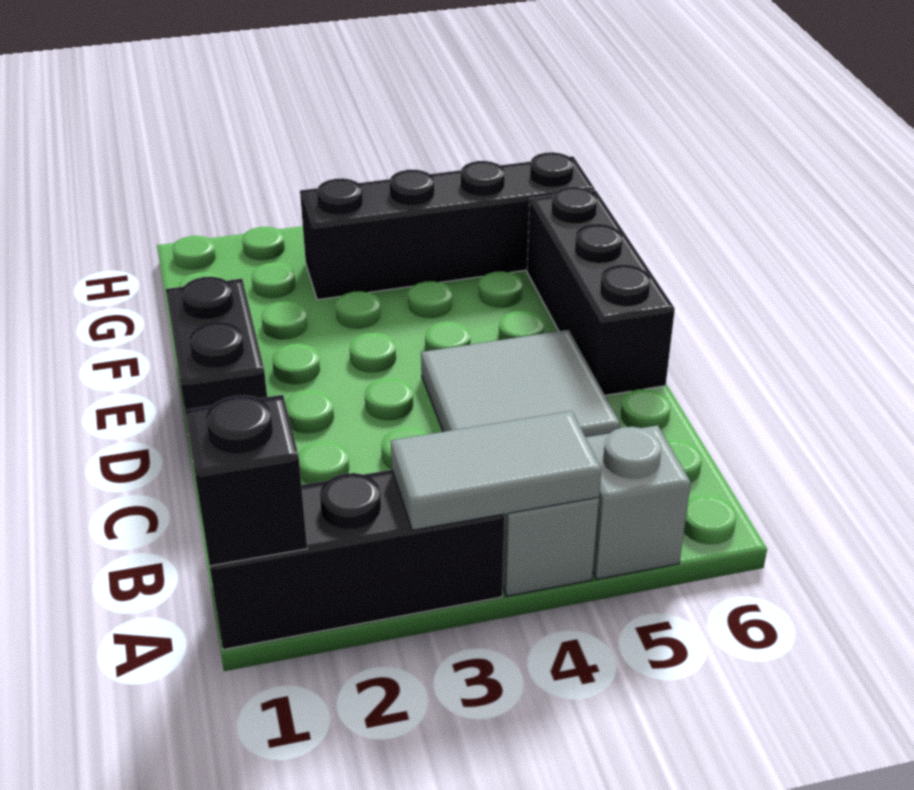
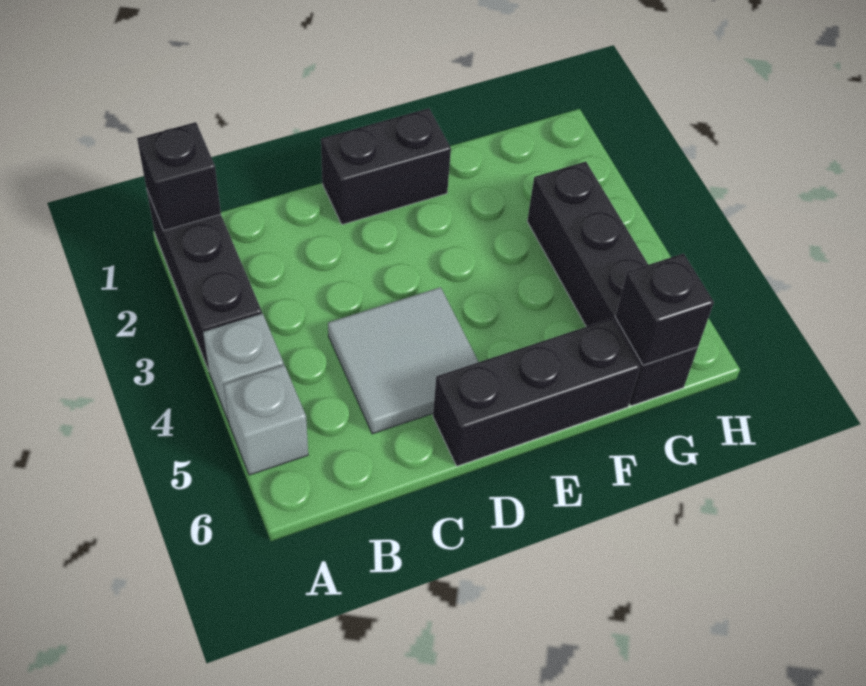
grey 1x2 tile [391,411,601,530] -> none
none -> black 1x1 brick [615,254,714,365]

